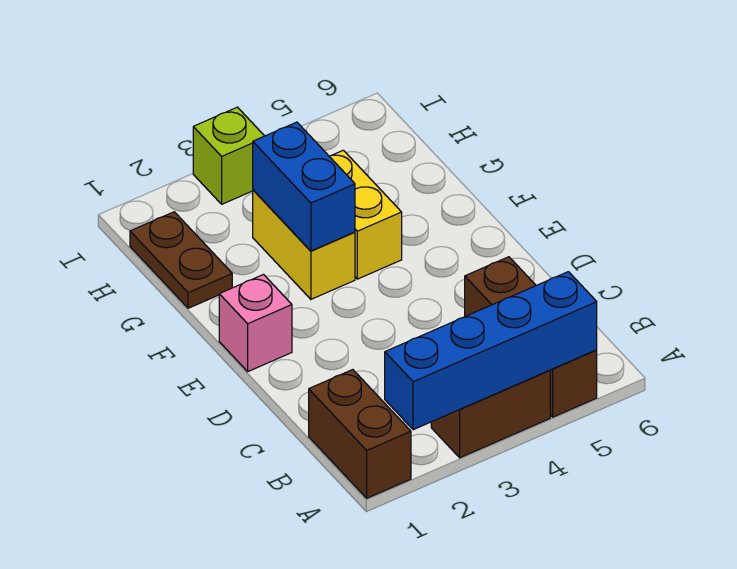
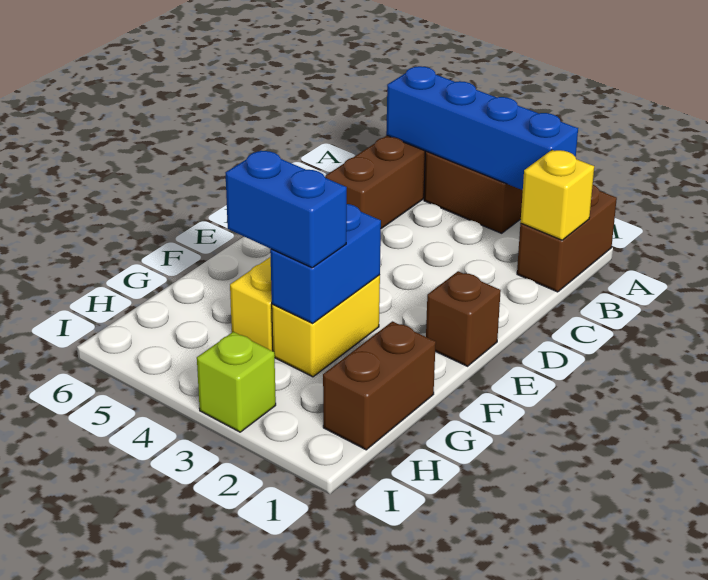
none -> yellow 1x1 brick [520,150,594,240]
pink 1x1 brick [219,275,292,371] -> brown 1x1 brick [426,271,501,366]
brown 1x2 plate [130,212,232,308] -> brown 1x2 brick [323,321,436,450]
none -> blue 1x2 brick [225,151,347,268]

